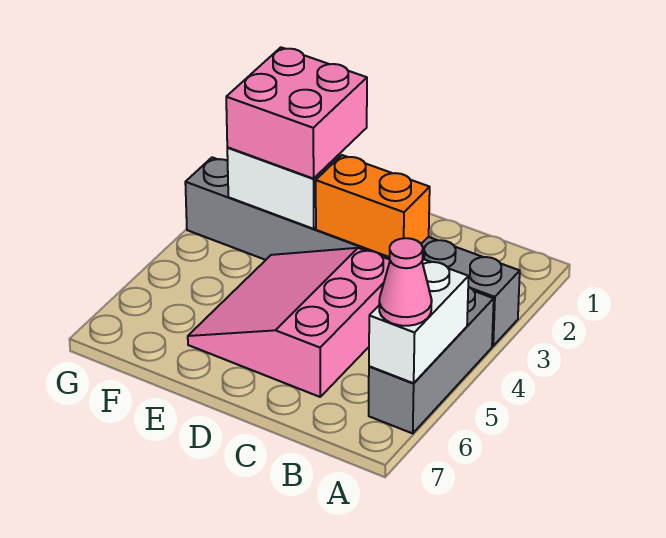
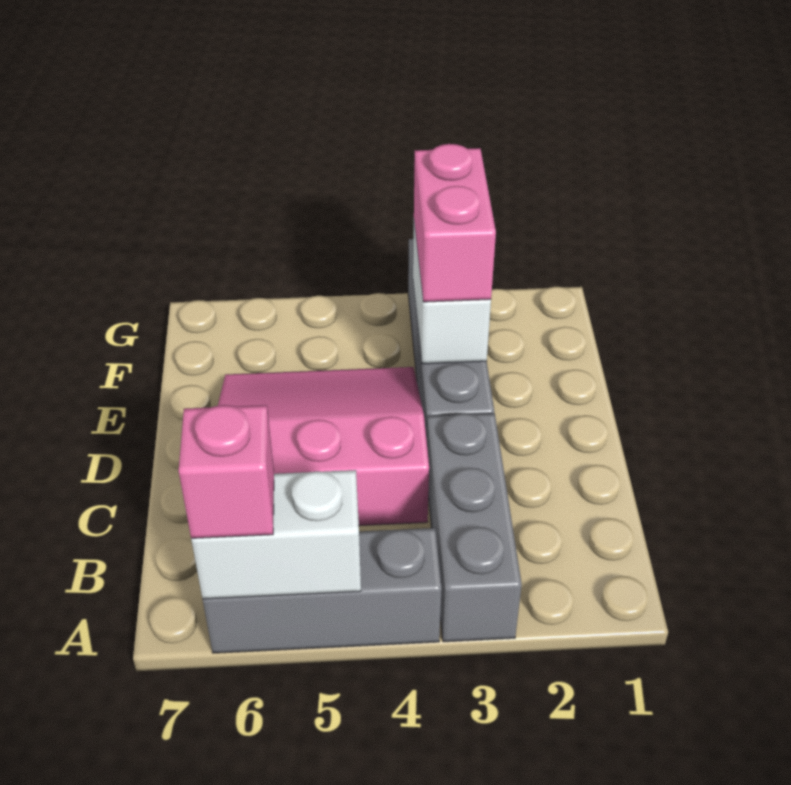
pink 1x1 cone [379,238,432,326] -> pink 1x1 brick [179,405,274,538]
orange 1x2 brick [316,155,430,257] -> none
pink 2x2 brick [226,47,367,179] -> pink 1x2 brick [414,144,496,302]

